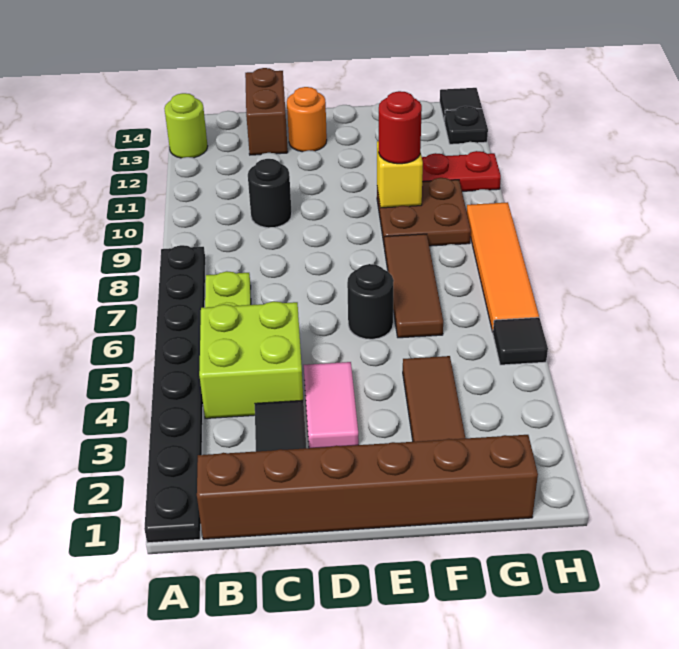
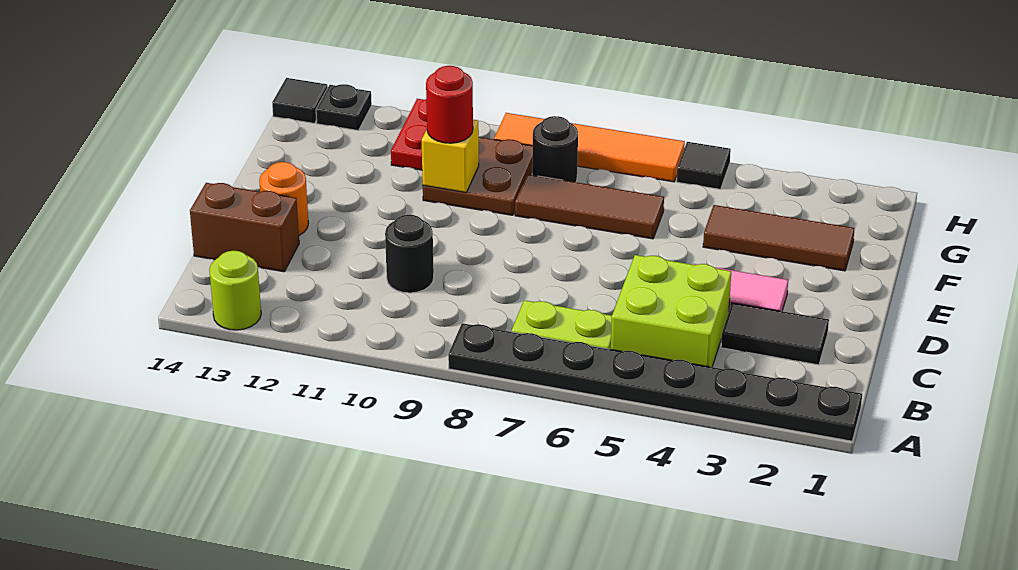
brown 1x6 brick [197,435,538,539] -> none
black 1x1 round brick [347,264,394,339] -> black 1x1 round brick moved to [532,116,578,182]

